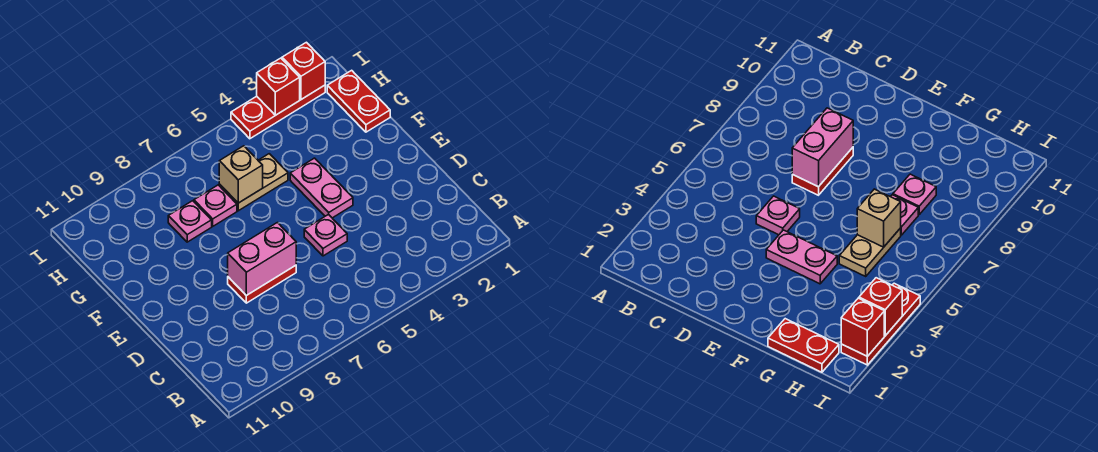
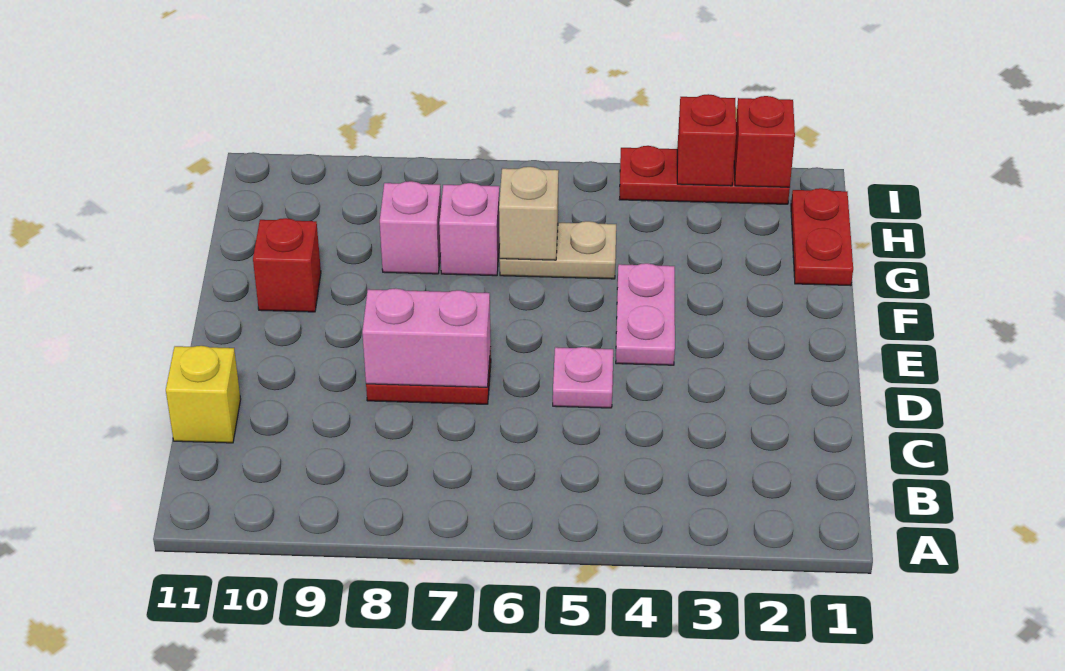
none -> yellow 1x1 brick [166,346,241,443]
none -> red 1x1 brick [253,218,321,312]
pink 1x1 plate [194,185,237,226] -> pink 1x1 brick [439,183,500,276]
pink 1x1 plate [168,201,212,242] -> pink 1x1 brick [380,181,441,274]

